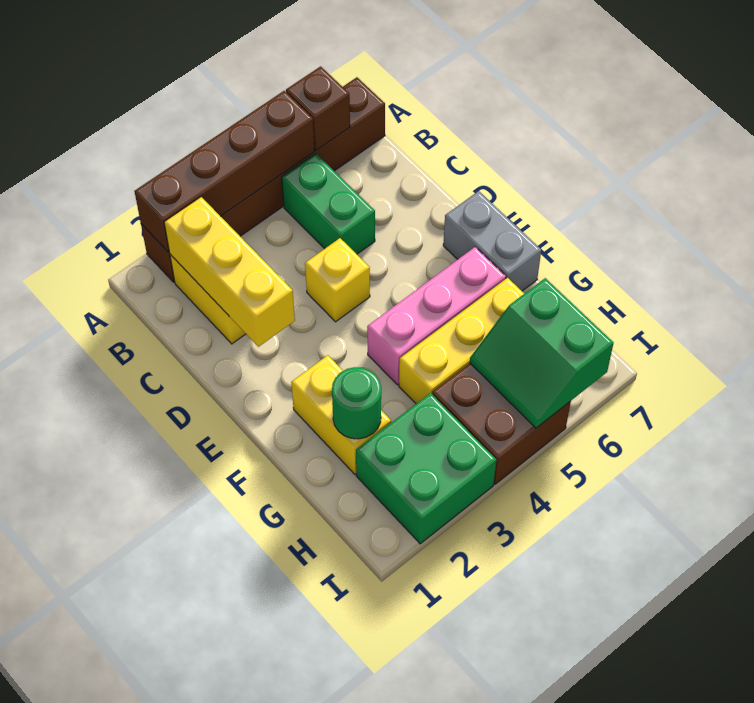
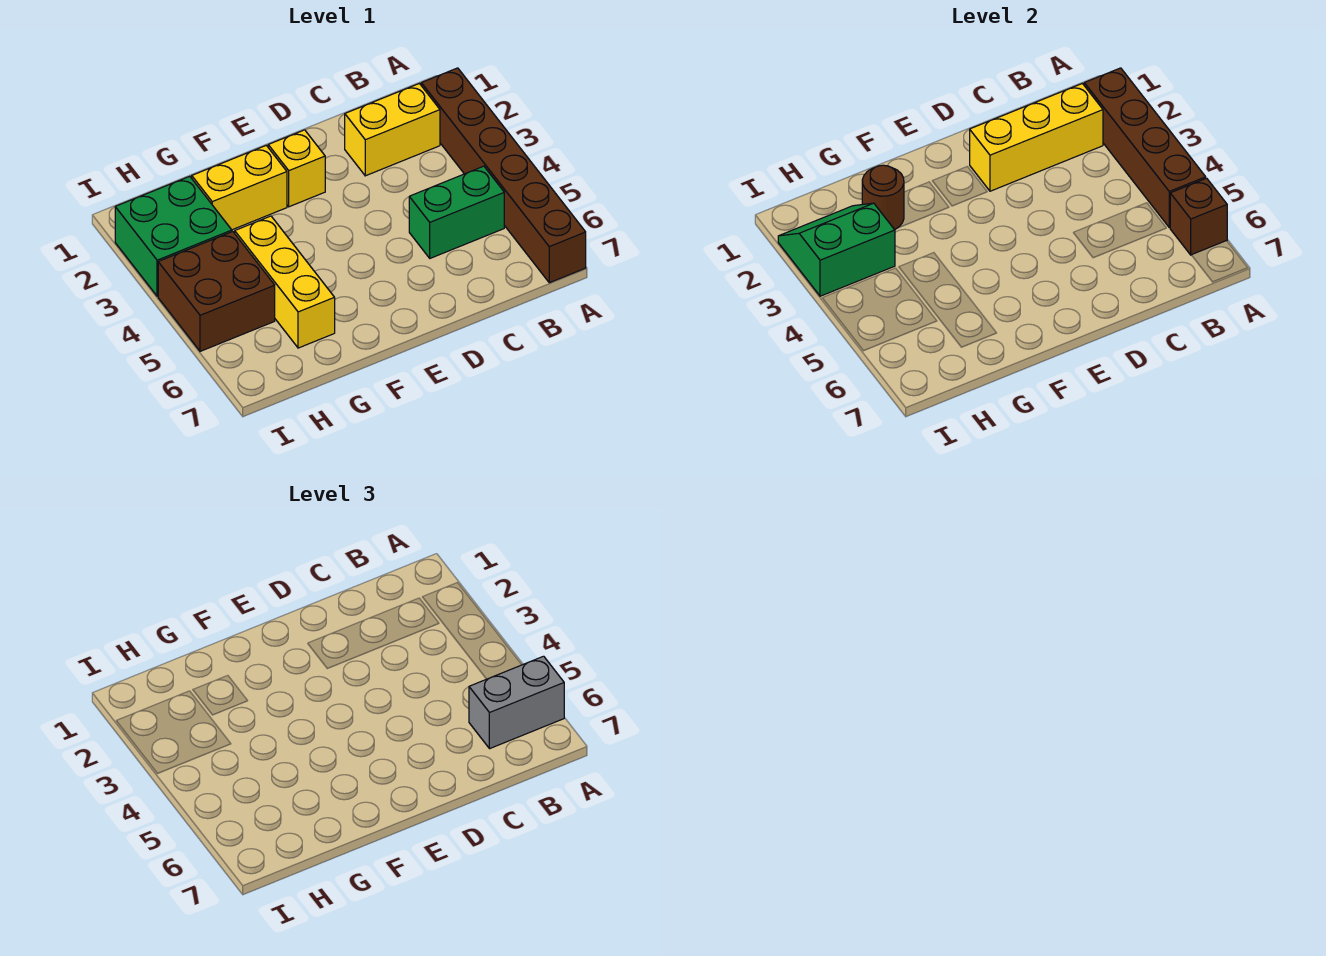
yellow 1x1 brick [305,238,370,322] -> yellow 1x1 brick moved to [268,130,325,207]
grey 1x2 brick [443,191,541,291] -> grey 1x2 brick moved to [469,656,564,749]
pink 1x3 brick [367,247,506,385] -> none
green 1x1 round brick [332,367,381,439] -> brown 1x1 round brick [862,165,904,230]
green 2x2 slope [470,278,614,428] -> green 2x2 slope moved to [778,203,895,296]

